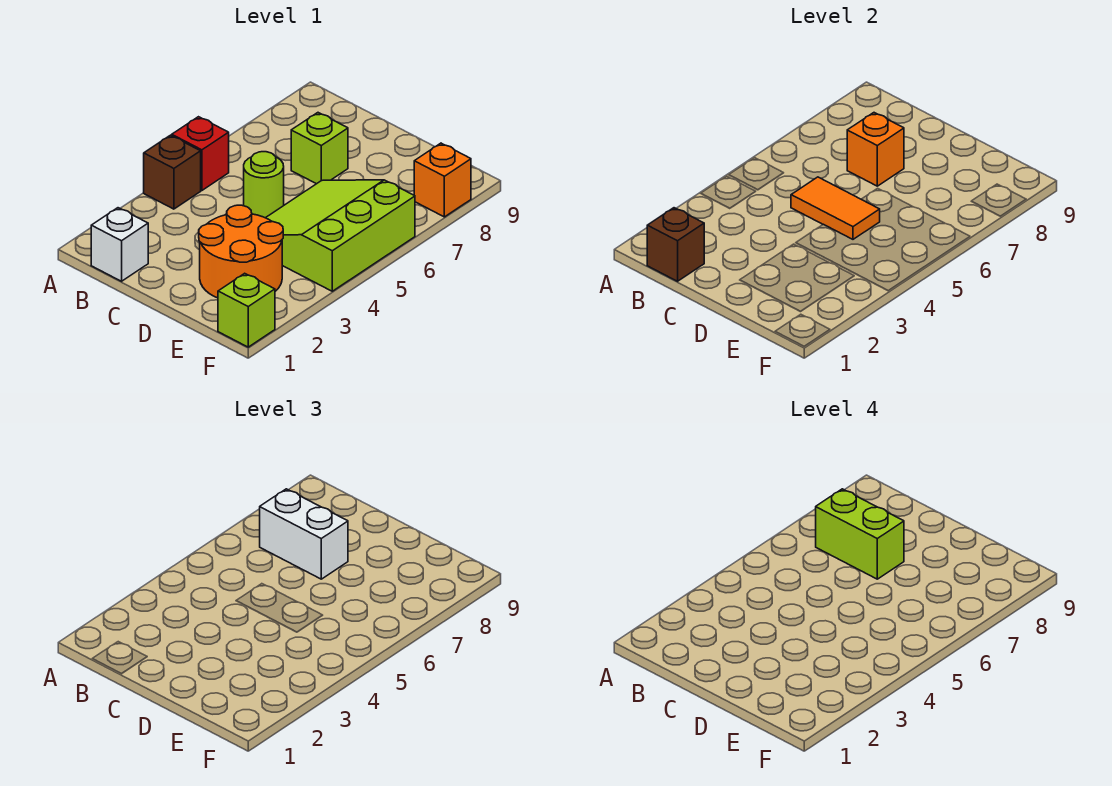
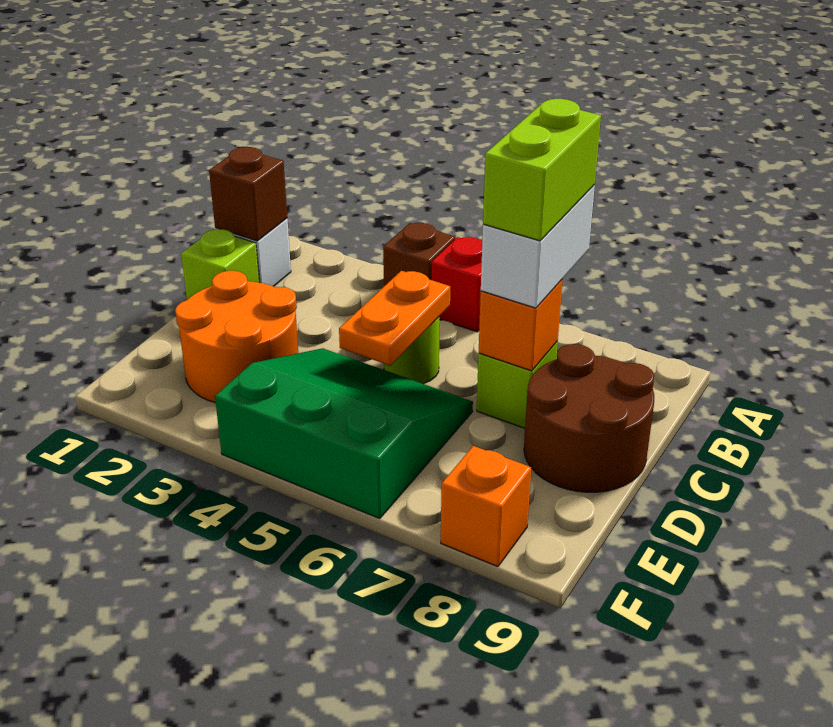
orange 1x2 tile [791,177,880,239] -> orange 1x2 plate [339,271,450,365]
none -> brown 2x2 round brick [524,344,654,492]
lime 3x3 slope [266,180,415,291] -> green 3x3 slope [215,348,473,519]
lime 1x1 brick [218,273,275,347] -> lime 1x1 brick moved to [181,229,259,300]

